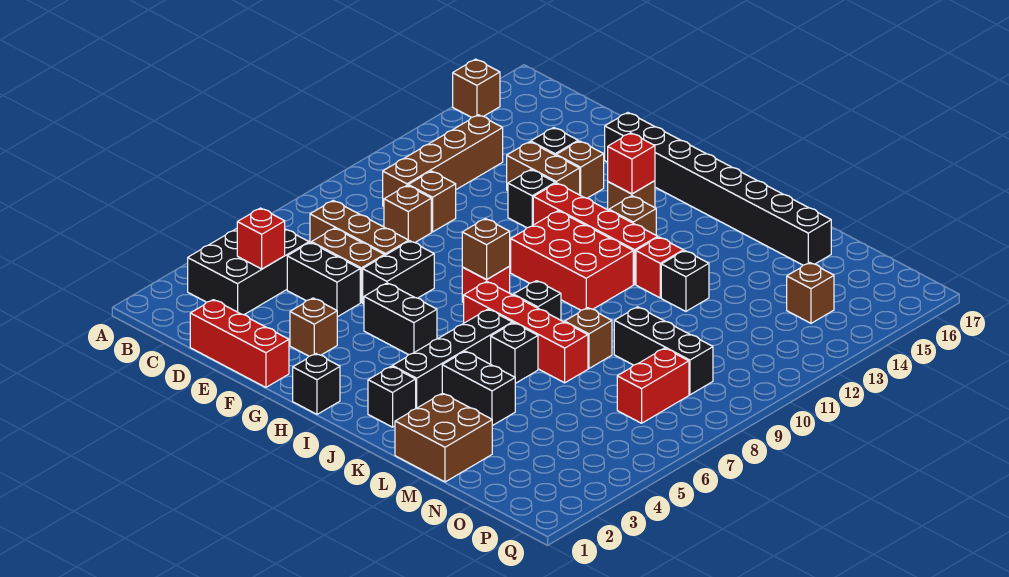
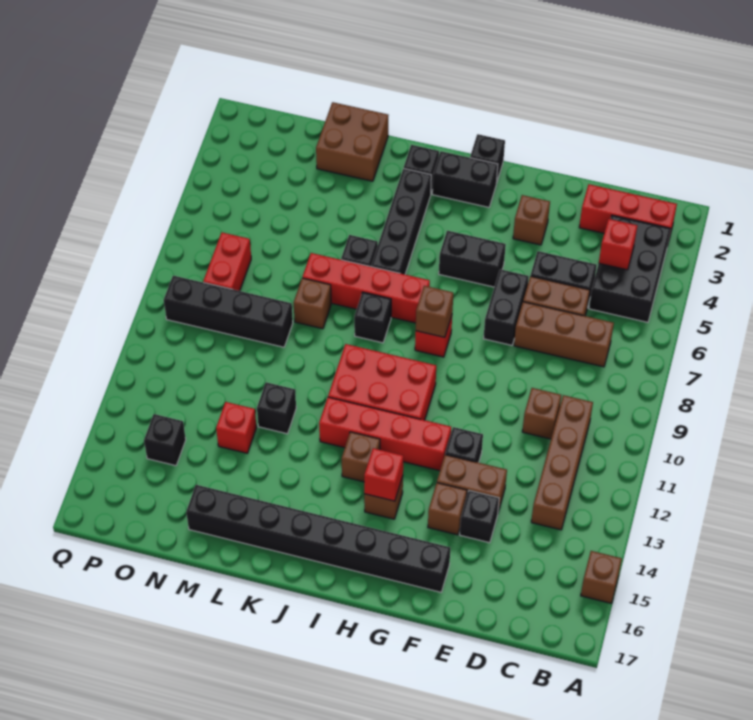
red 1x3 brick [190,300,289,387] -> red 1x3 brick moved to [579,184,677,242]
brown 1x1 brick [384,185,431,243] -> none
black 1x2 brick [442,351,515,426] -> black 1x2 brick moved to [432,151,498,207]
red 1x1 brick [636,237,683,298] -> red 1x1 brick moved to [216,402,257,453]
black 1x3 brick [614,307,713,395] -> black 1x4 brick [164,276,293,347]
brown 1x1 brick [787,263,834,323] -> black 1x1 brick [144,414,186,466]

